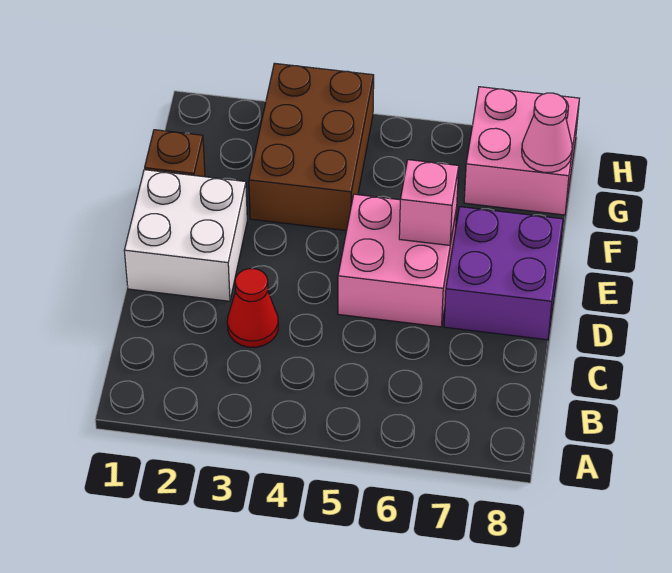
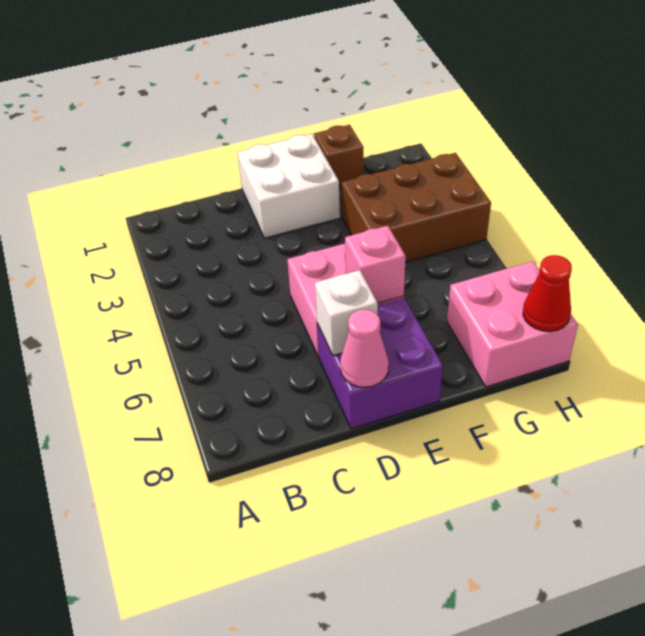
red 1x1 cone [227,269,278,347] -> red 1x1 cone moved to [523,255,572,332]
none -> white 1x1 brick [315,270,378,356]
pink 1x1 cone [522,93,572,172] -> pink 1x1 cone moved to [340,310,389,387]

